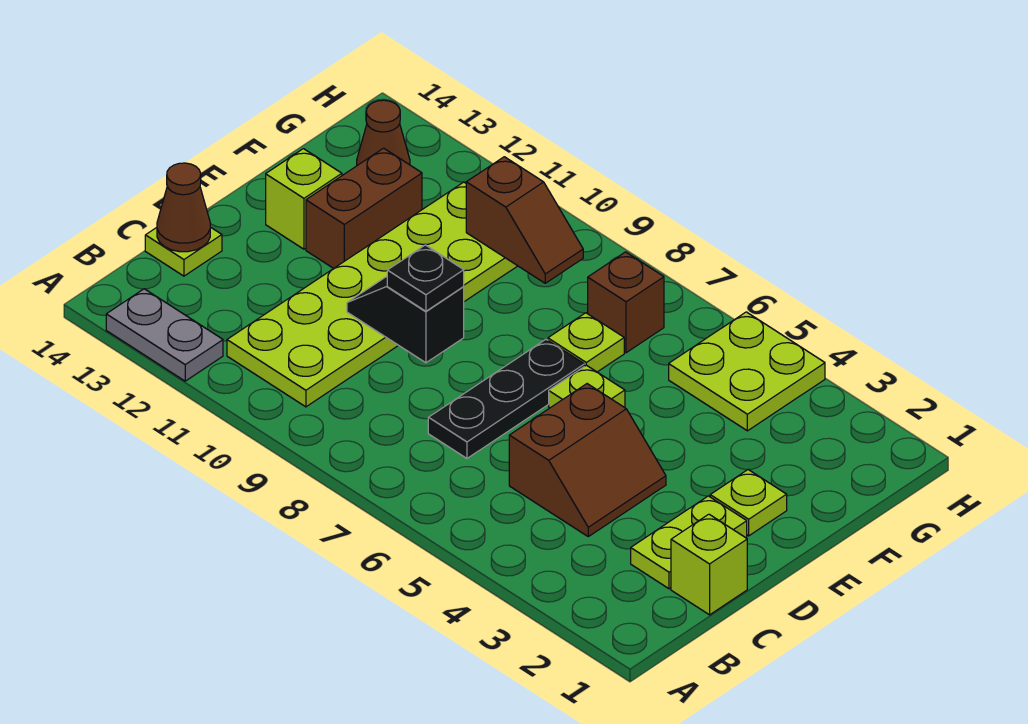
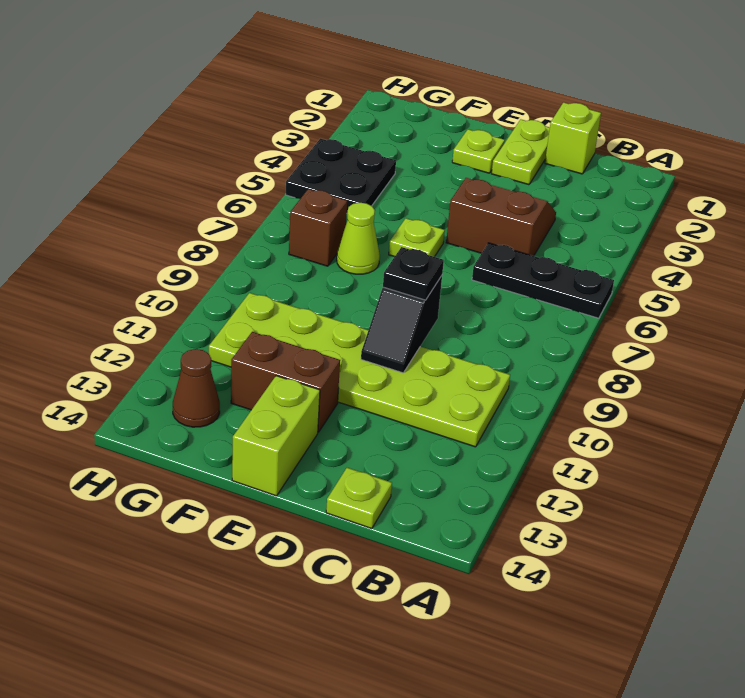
grey 1x2 plate [106,289,223,381] -> none
lime 1x2 plate [631,496,747,589] -> lime 1x2 plate turned to [492,119,550,185]
black 1x3 plate [428,339,584,458] -> black 1x3 plate moved to [472,243,614,318]
brown 1x1 cone [157,163,210,252] -> none
lime 1x1 brick [266,149,342,249] -> lime 1x2 brick [232,376,320,496]
lime 1x1 plate [548,313,624,372] -> lime 1x1 cone [337,203,380,274]
lime 2x2 plate [669,312,825,431] -> black 2x2 plate [286,139,396,213]
brown 1x2 slope [466,157,583,283] -> none

